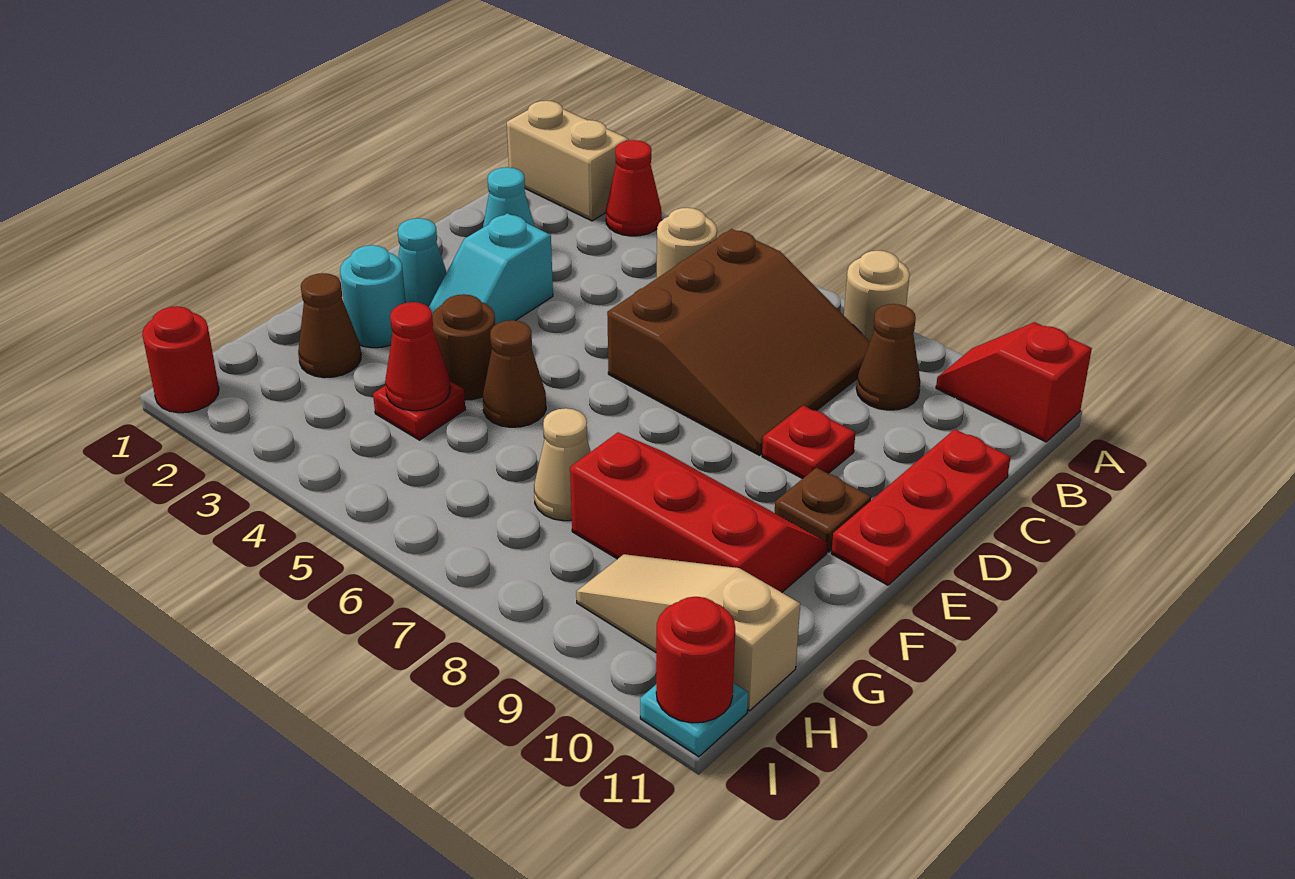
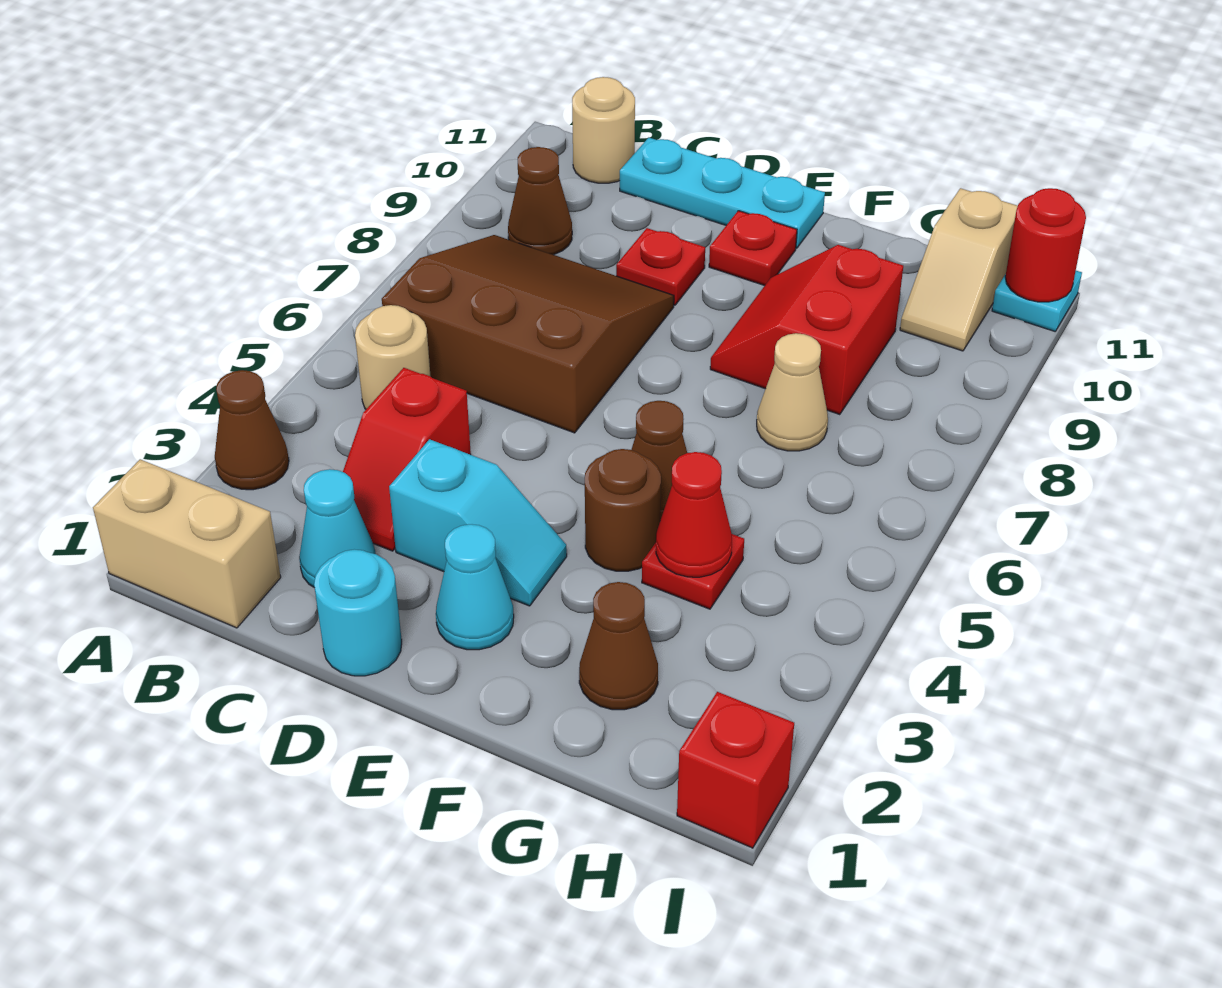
tan 1x2 brick [507,101,629,221] -> tan 1x2 brick turned to [93,459,281,628]
red 1x1 cone [606,140,662,236] -> brown 1x1 cone [215,370,289,490]
tan 1x1 round brick [844,250,910,342] -> tan 1x1 round brick moved to [572,77,635,183]
red 1x2 slope [936,322,1092,442] -> red 1x2 slope moved to [343,368,471,551]
red 1x3 plate [831,429,1011,585] -> cyan 1x3 plate [620,138,825,248]
brown 1x1 plate [775,468,871,552] -> red 1x1 plate [709,211,797,286]
cyan 1x1 round brick [340,245,406,348] -> cyan 1x1 round brick moved to [314,549,402,676]
red 2x3 slope [570,433,827,592] -> red 2x2 slope [710,245,903,415]
tan 1x3 slope [576,554,800,711] -> tan 1x2 slope [900,188,1018,351]
red 1x1 round brick [142,306,219,413] -> red 1x1 brick [677,692,794,848]

